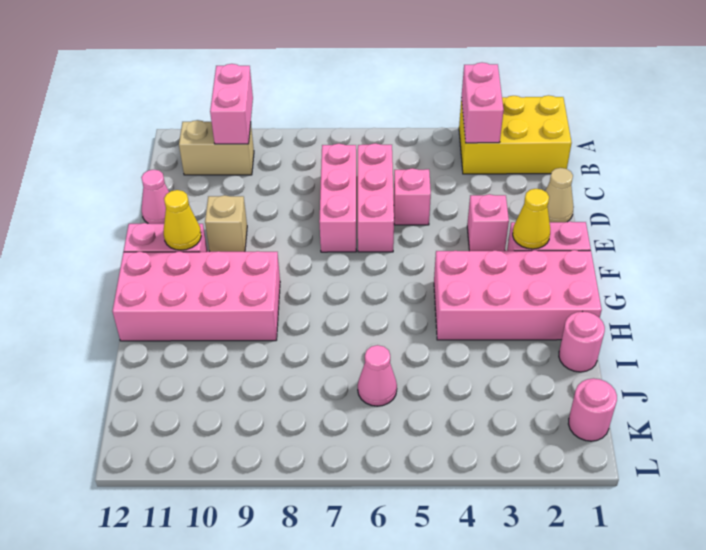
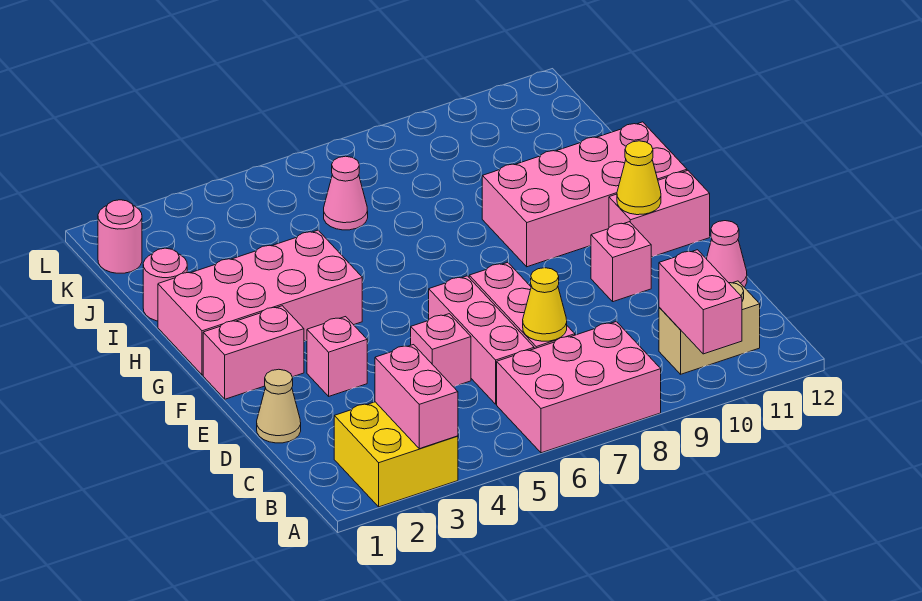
yellow 2x3 brick [459,95,572,174] -> yellow 2x2 brick [334,402,458,507]
none -> pink 2x3 brick [497,322,661,453]
tan 1x1 brick [205,195,247,252] -> pink 1x1 brick [591,222,651,302]
yellow 1x1 cone [513,189,550,249] -> yellow 1x1 cone moved to [523,268,567,341]

